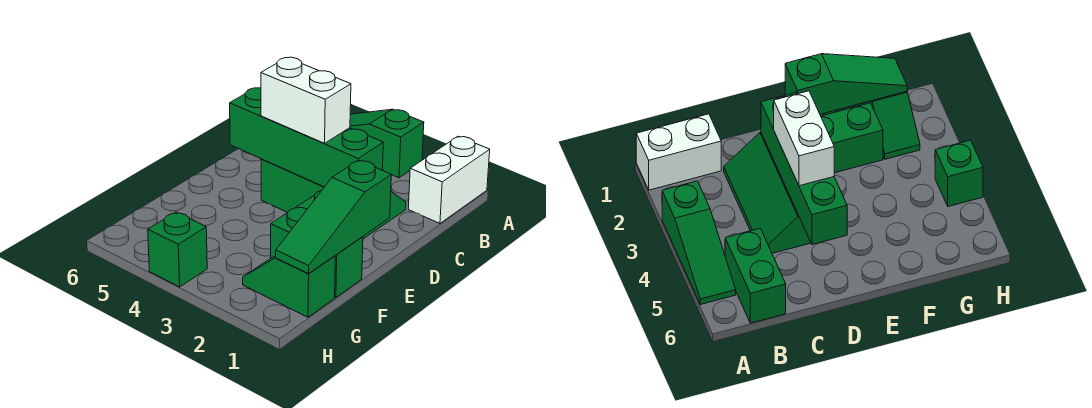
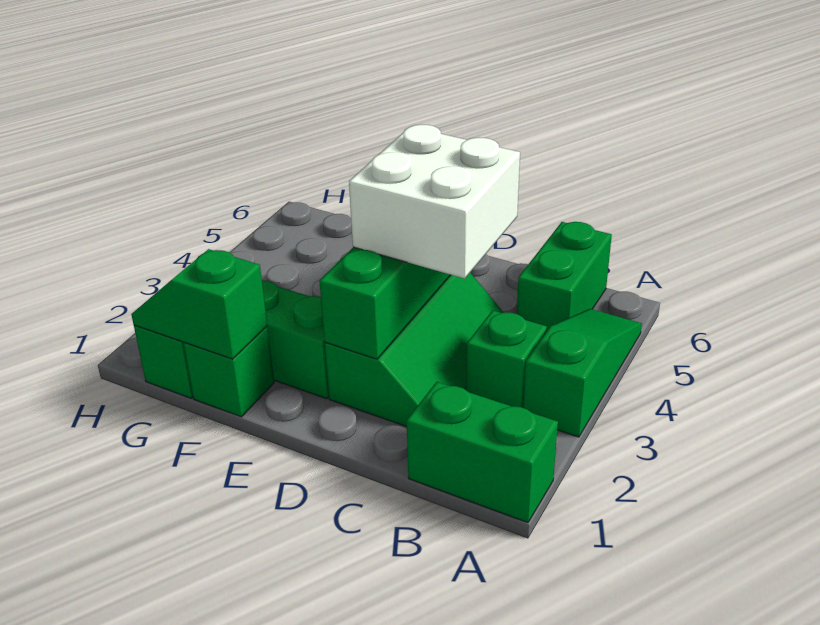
white 1x2 brick [408,136,490,223] -> green 1x2 brick [407,382,558,523]
white 1x2 brick [261,57,351,143] -> white 2x2 brick [349,124,520,279]
green 1x3 slope [276,160,391,274] -> green 1x2 slope [131,249,267,359]
green 1x1 brick [148,212,207,287] -> green 1x1 brick moved to [466,310,547,408]

